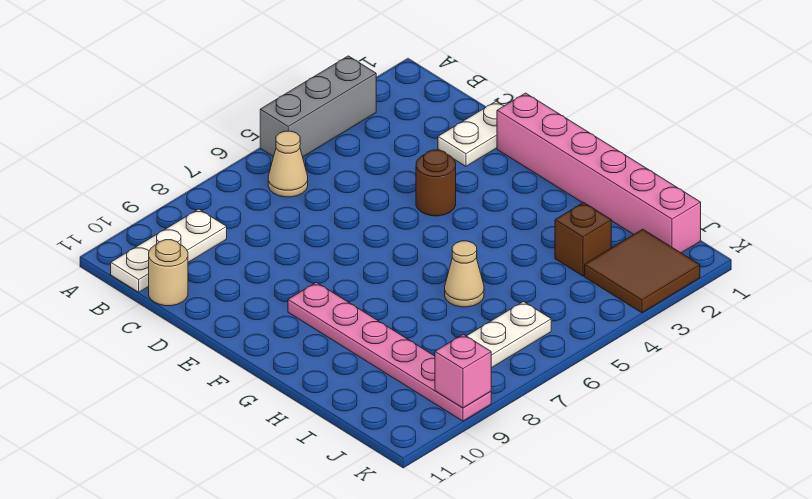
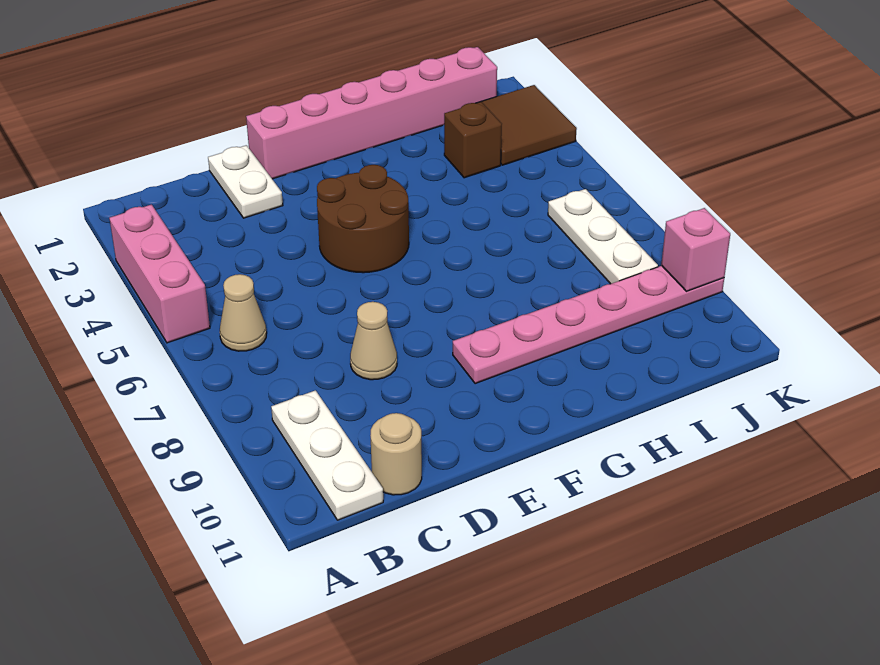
grey 1x3 brick [260,56,376,157] -> pink 1x3 brick [109,205,210,343]
brown 1x1 round brick [416,150,456,216] -> brown 2x2 round brick [317,165,409,273]
tan 1x1 cone [445,241,484,307] -> tan 1x1 cone moved to [350,302,397,380]

